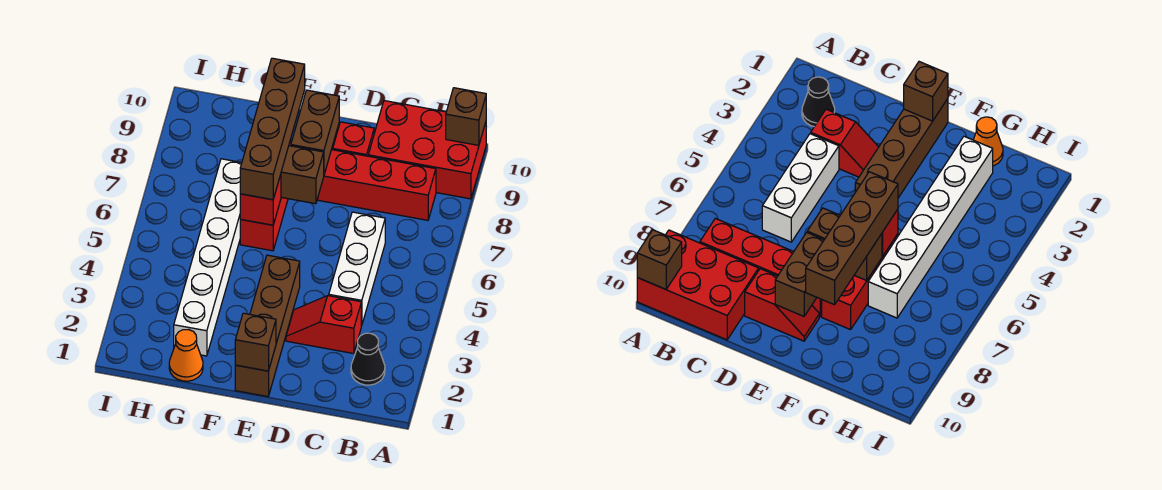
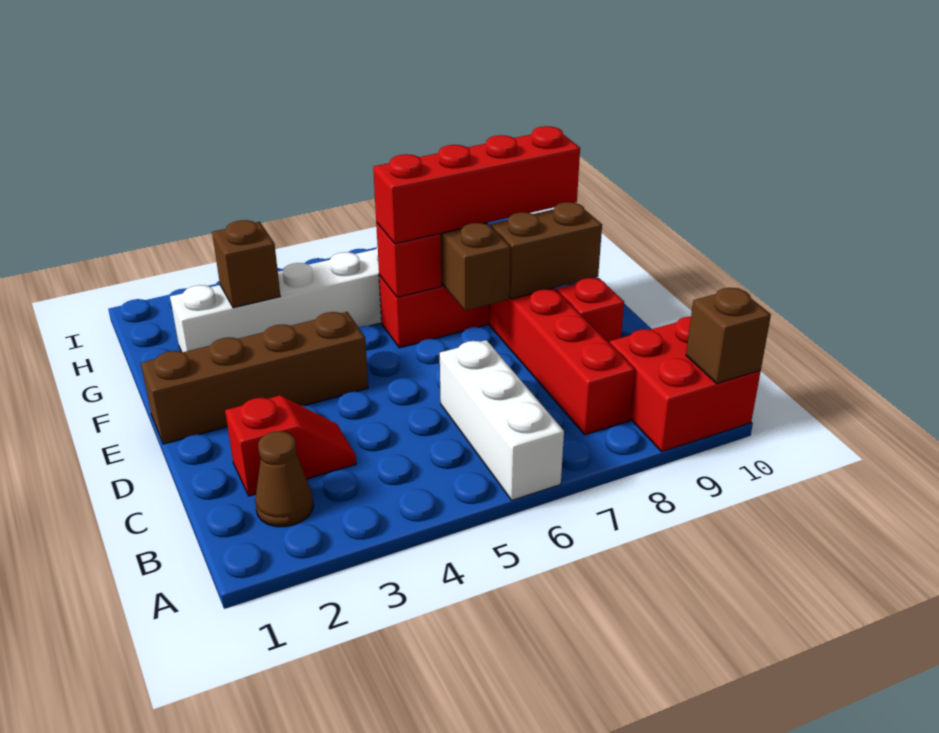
red 2x3 brick [368,101,486,199] -> red 2x2 brick [610,317,761,452]
black 1x1 cone [351,333,385,385] -> brown 1x1 cone [255,431,313,527]
red 1x2 slope [286,296,361,354] -> red 1x2 slope turned to [225,395,356,496]
white 1x3 brick [329,212,385,326] -> white 1x3 brick turned to [440,340,564,500]
brown 1x1 brick [235,313,276,371] -> brown 1x1 brick moved to [212,220,280,308]
brown 1x4 brick [240,58,305,200] -> red 1x4 brick [373,126,580,244]
orange 1x1 cone [169,330,203,381] -> none

